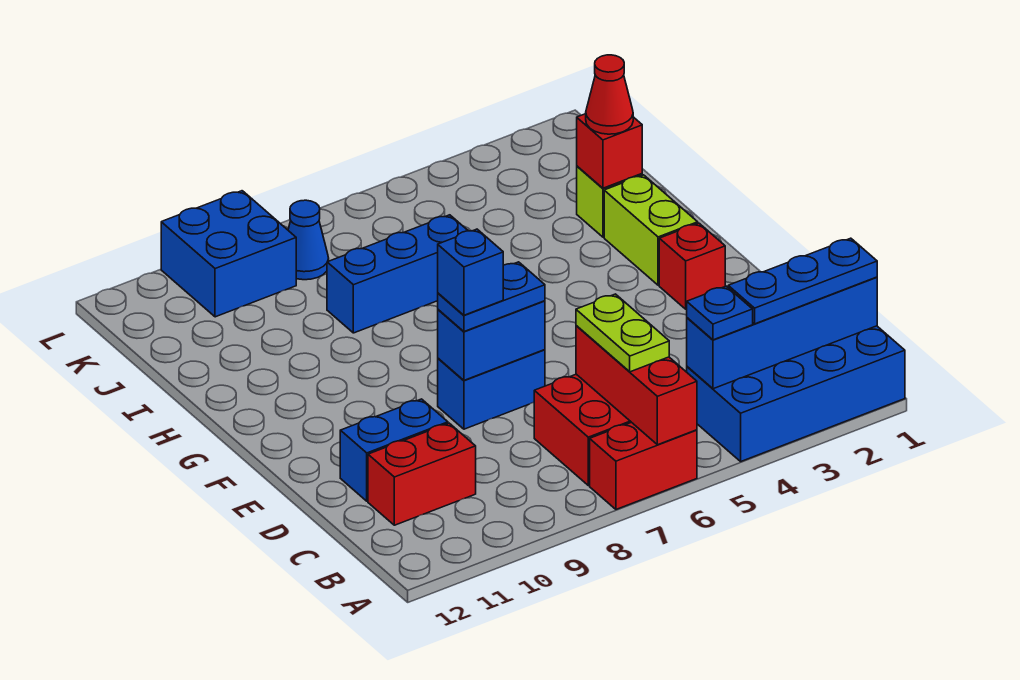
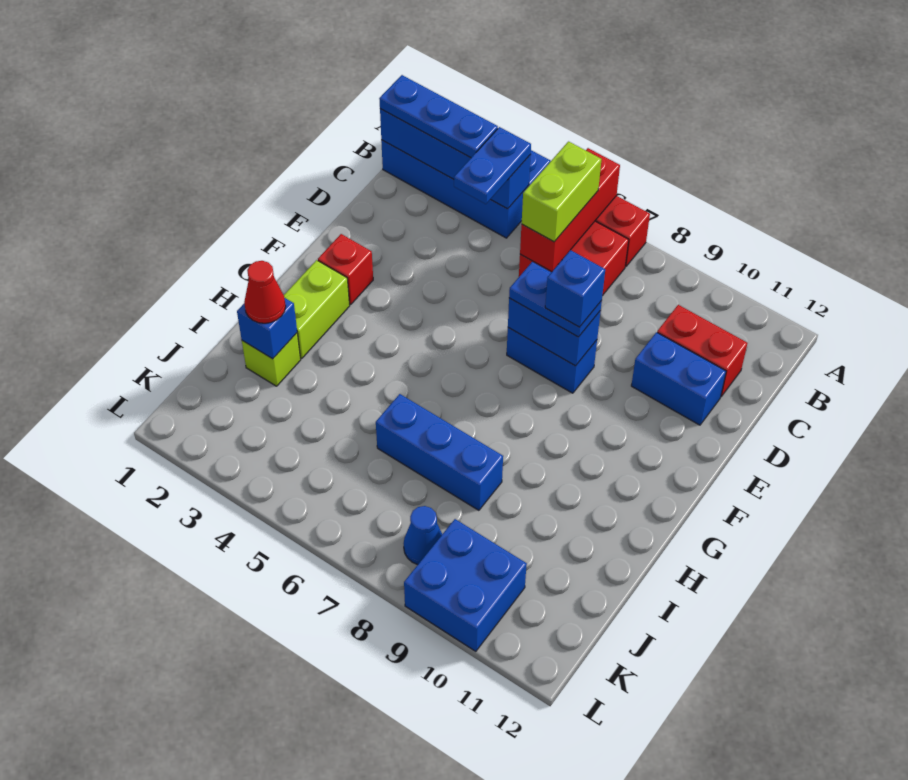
blue 1x1 plate [687,286,753,340] -> blue 1x2 plate [454,127,531,204]
lime 1x2 plate [576,294,669,372] -> lime 1x2 brick [522,142,602,242]
red 1x1 brick [577,114,642,188] -> blue 1x1 brick [237,298,297,359]

